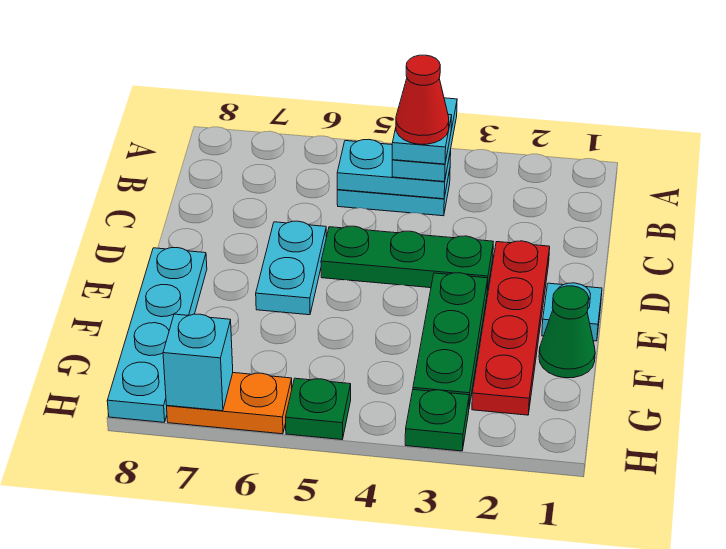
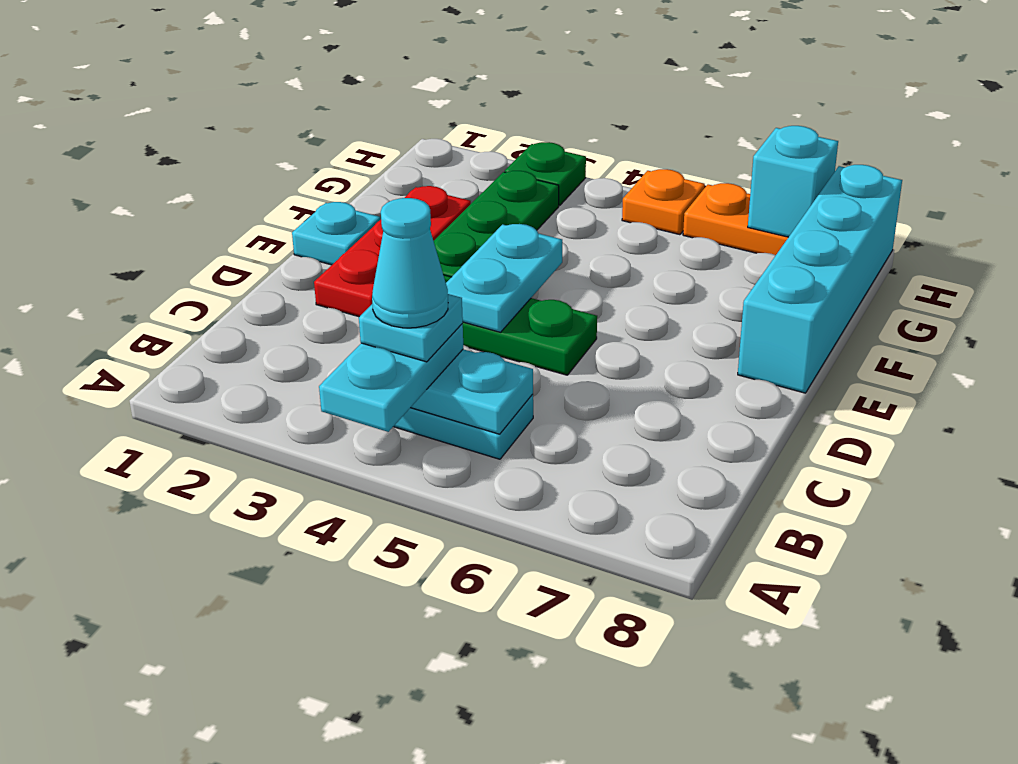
red 1x1 cone [396,55,449,144] -> cyan 1x1 cone [372,198,448,328]
red 1x4 plate [472,241,550,415] -> red 1x3 plate [314,186,471,317]
cyan 1x2 plate [256,221,326,315] -> cyan 1x2 plate moved to [446,224,562,332]
cyan 1x4 plate [107,248,207,422] -> cyan 1x4 brick [738,165,902,393]
green 1x1 cone [539,286,595,378] -> none
green 1x1 plate [286,378,351,440] -> orange 1x1 plate [622,169,705,235]

